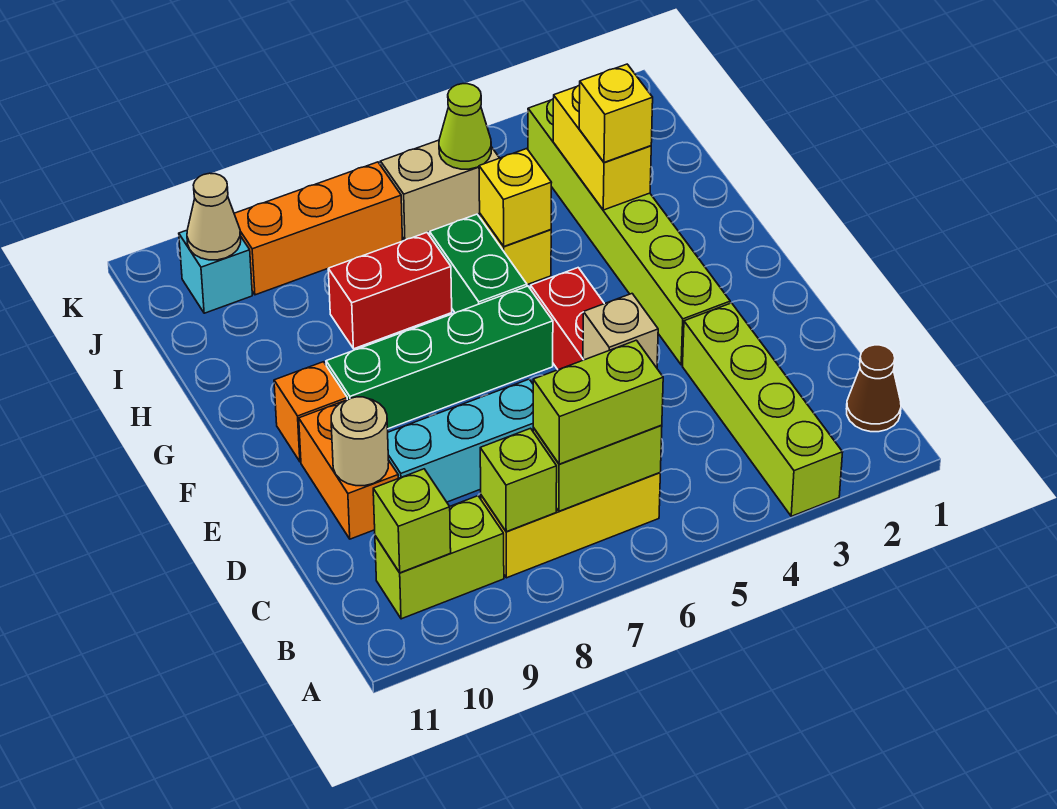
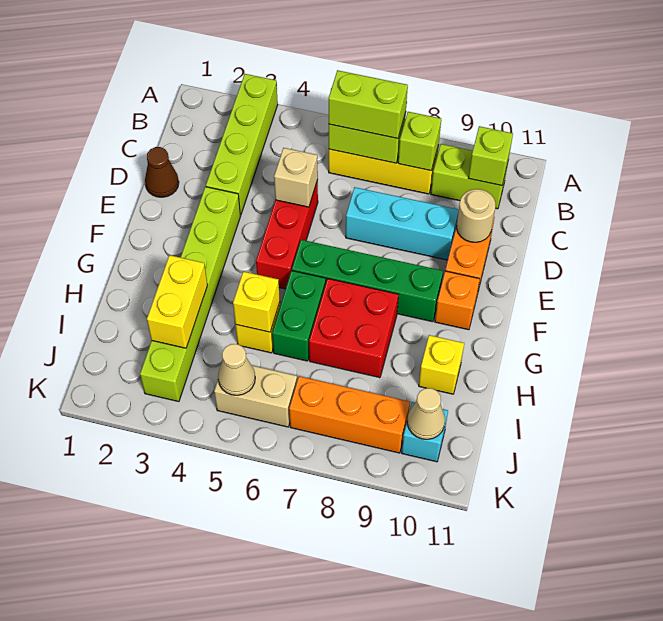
brown 1x1 cone [846,345,901,432] -> brown 1x1 cone moved to [145,147,179,197]
yellow 1x1 brick [579,64,653,162] -> yellow 1x1 brick moved to [419,335,464,394]
red 1x2 brick [328,233,452,349] -> red 2x2 brick [309,279,398,378]
lime 1x1 cone [439,84,491,169] -> tan 1x1 cone [218,344,255,395]

